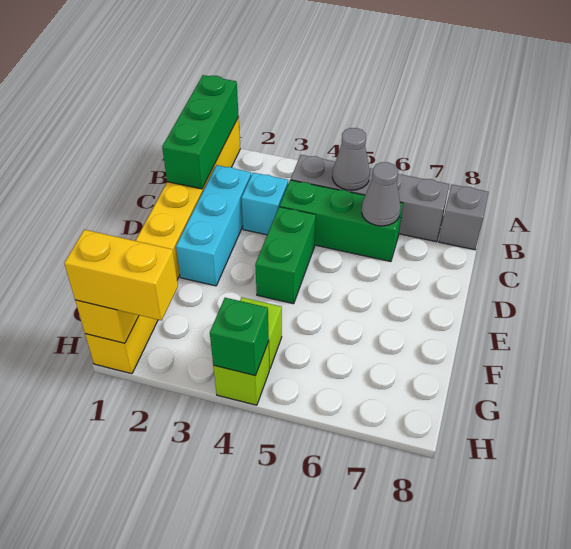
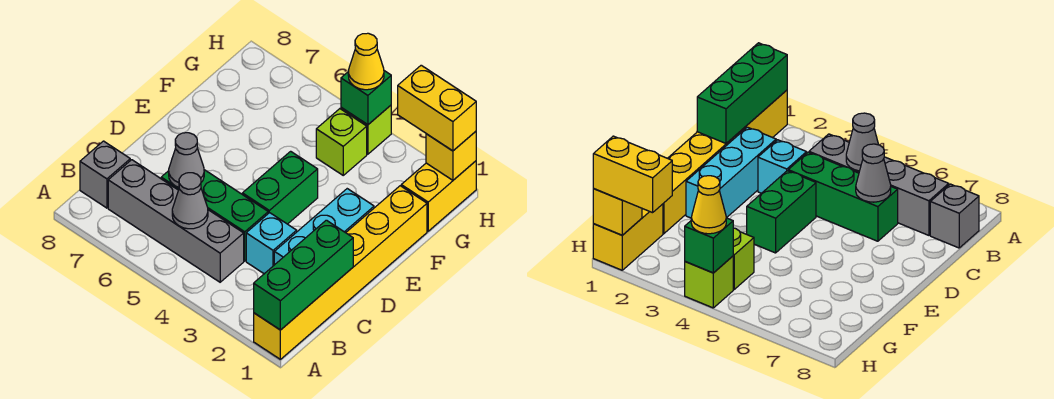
none -> yellow 1x1 cone [348,33,384,90]

